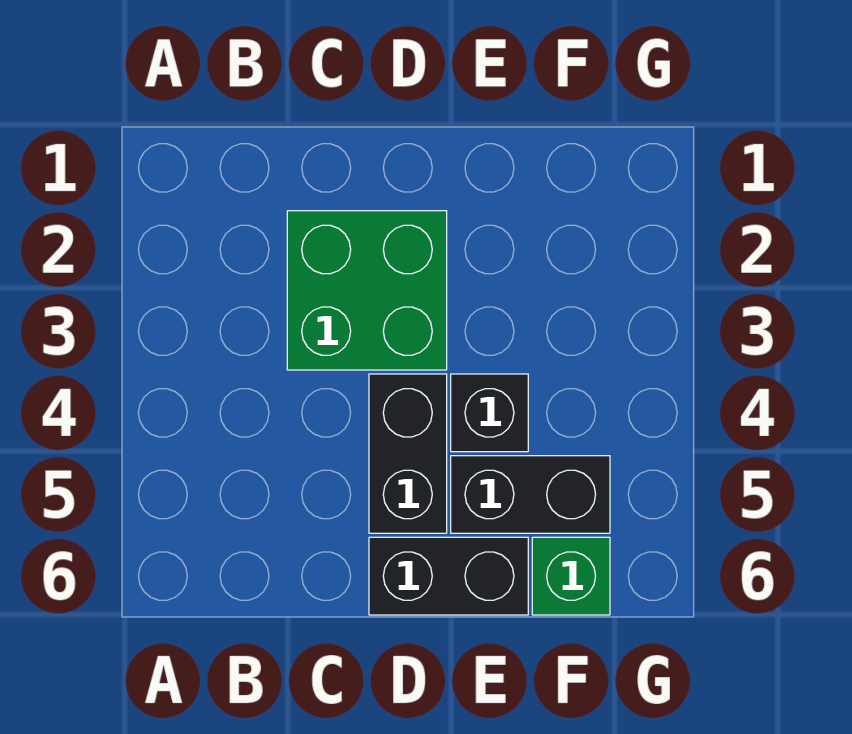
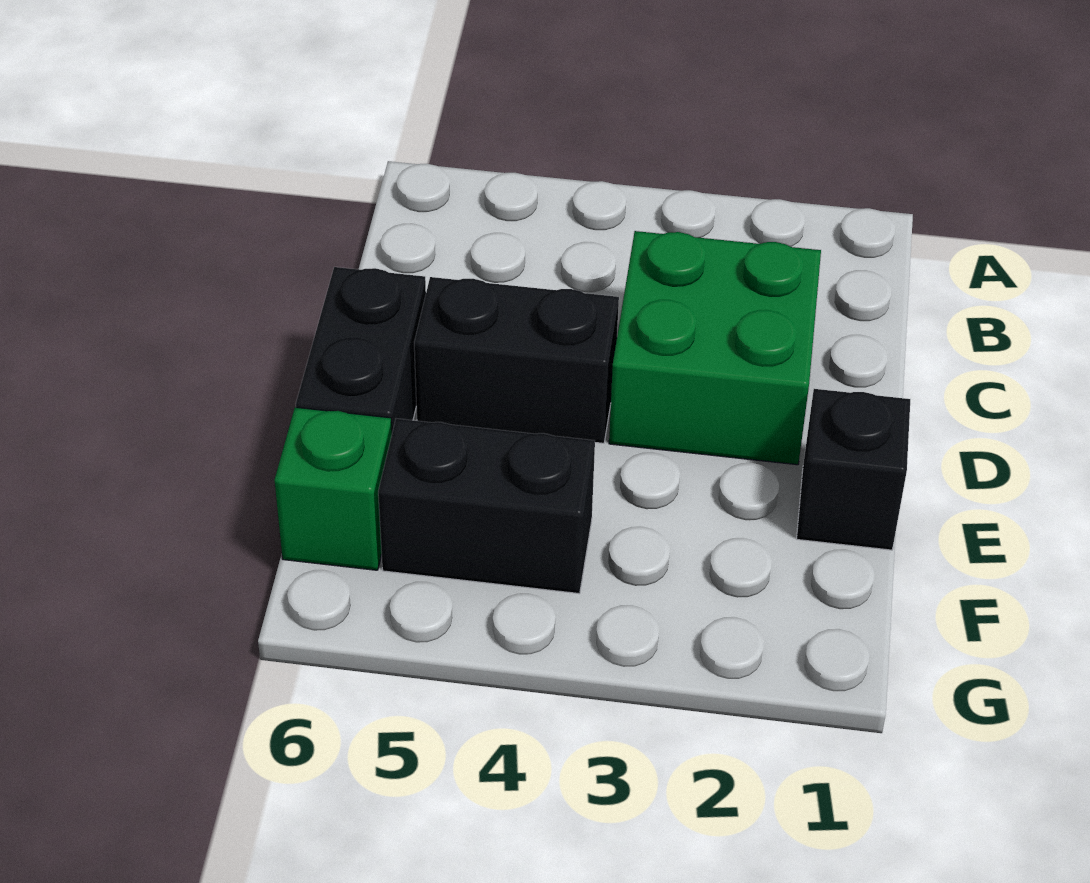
black 1x1 brick [451,374,528,452] -> black 1x1 brick moved to [797,389,910,550]
black 1x2 brick [451,456,610,533] -> black 1x2 brick turned to [378,418,595,594]

